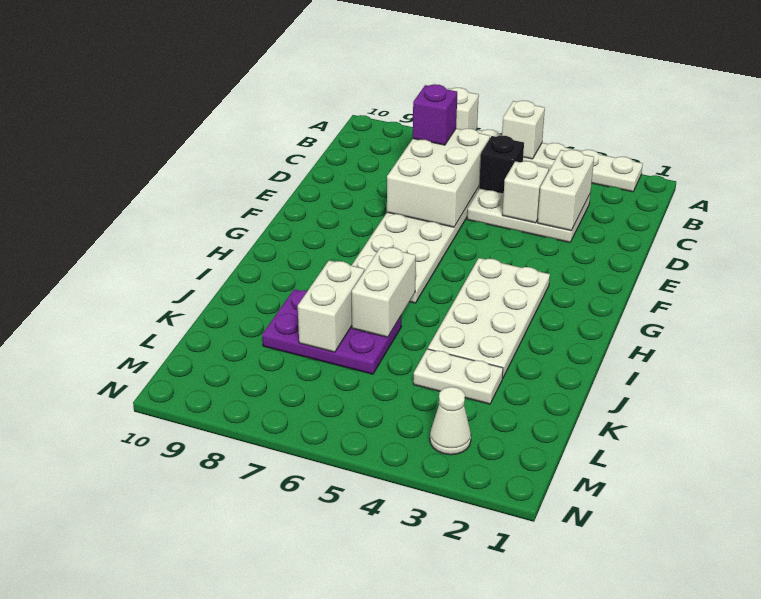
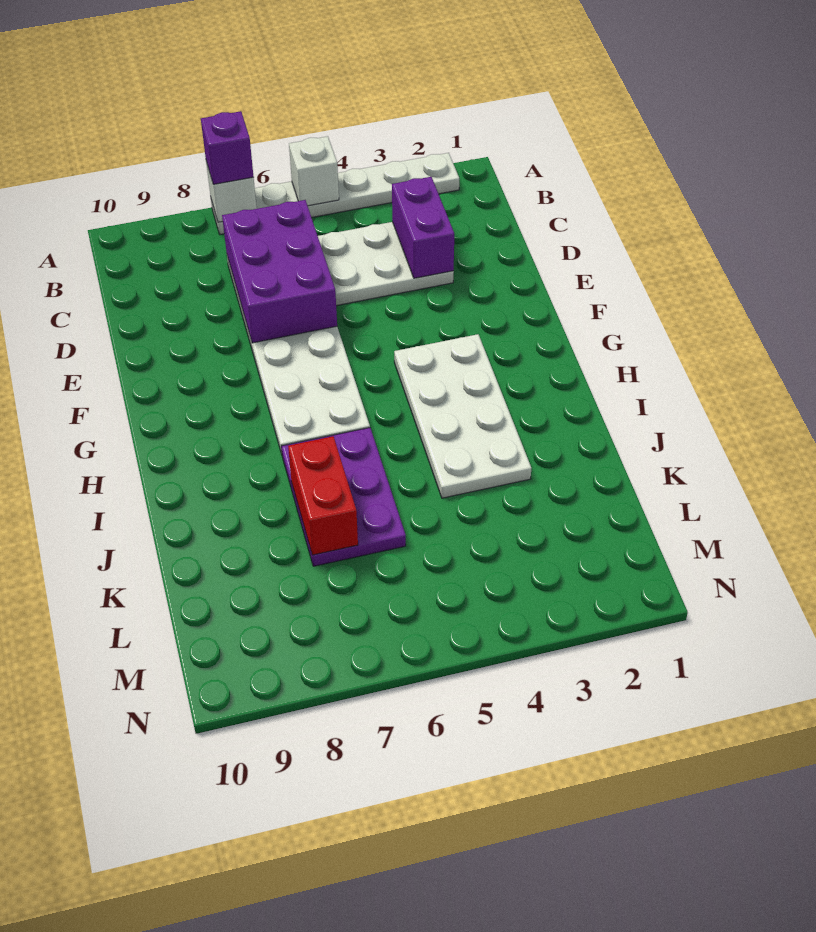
white 1x2 brick [538,150,594,231] -> purple 1x2 brick [392,177,454,278]
black 1x1 brick [479,135,524,194] -> none
white 2x3 brick [387,128,490,227] -> purple 2x3 brick [222,200,337,343]
purple 1x1 brick [413,84,457,145] -> purple 1x1 brick moved to [201,111,254,184]
white 1x1 brick [502,161,549,223] -> none
white 1x2 brick [352,247,416,337] -> none
purple 2x3 plate [262,289,401,374] -> purple 2x3 plate turned to [281,428,406,566]
white 1x2 brick [298,260,364,352] -> red 1x2 brick [288,436,358,555]
white 1x2 plate [413,349,503,404] -> none
white 1x1 cone [430,387,471,455] -> none

